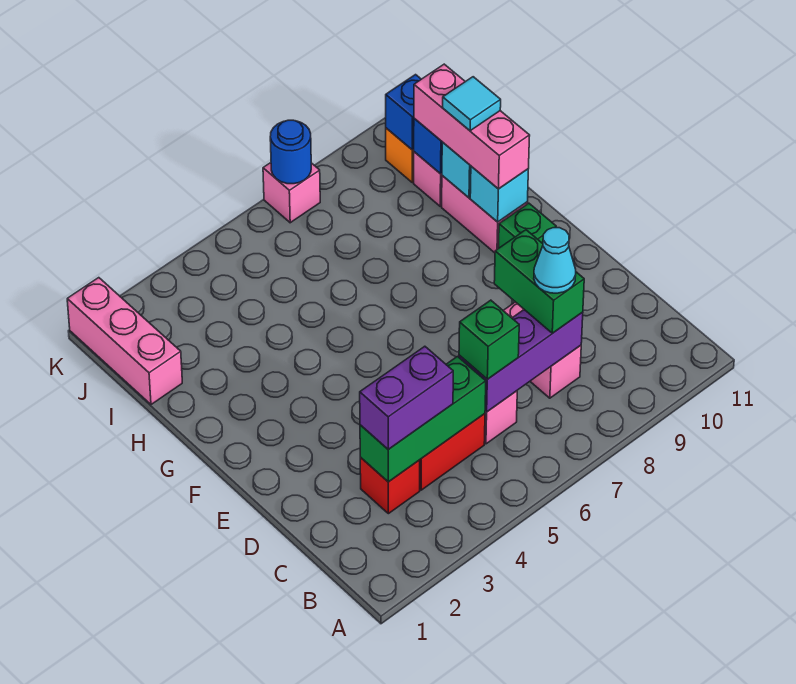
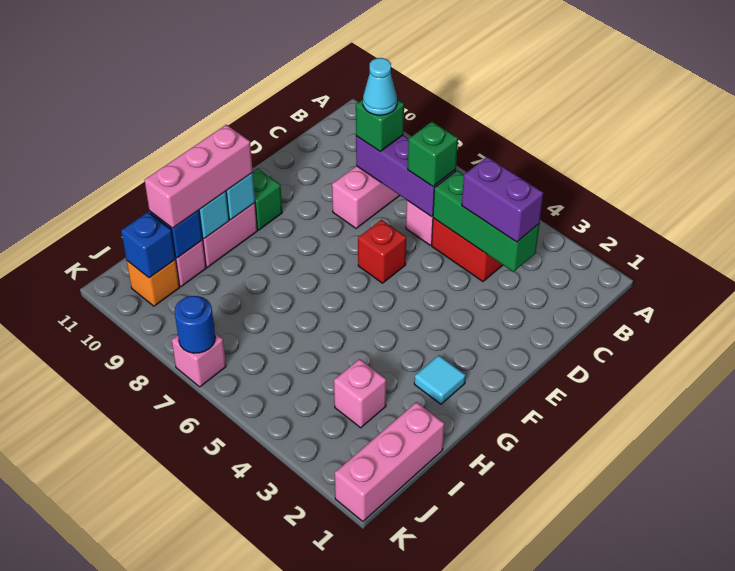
red 1x1 brick [360,458,420,514] -> red 1x1 brick moved to [358,220,406,283]
green 1x2 brick [494,230,584,333] -> green 1x1 brick [356,99,404,151]
cyan 1x1 tile [443,77,501,131] -> cyan 1x1 tile moved to [414,355,466,404]
none -> pink 1x1 brick [334,359,386,428]

